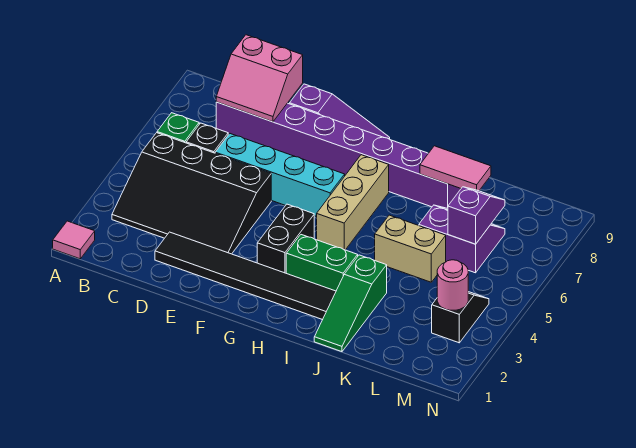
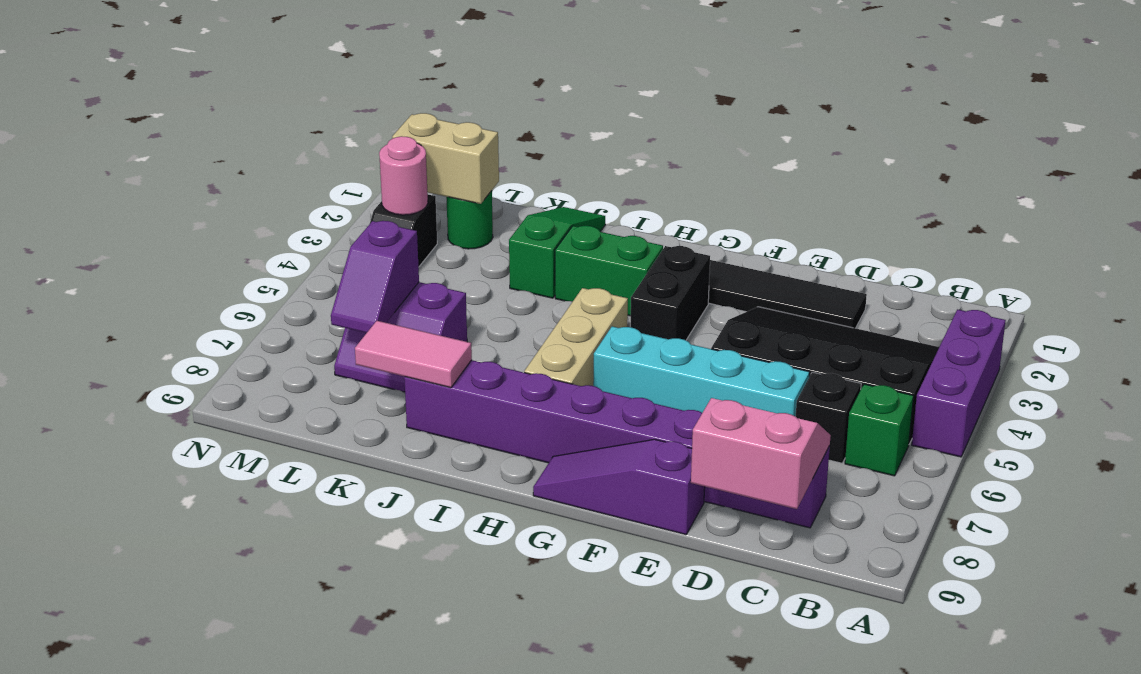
pink 1x1 tile [53,221,95,259] -> none
none -> purple 1x3 brick [912,310,1006,457]
tan 1x2 brick [375,215,446,282] -> tan 1x2 brick moved to [392,113,499,204]
none -> green 1x1 round brick [446,191,493,249]

